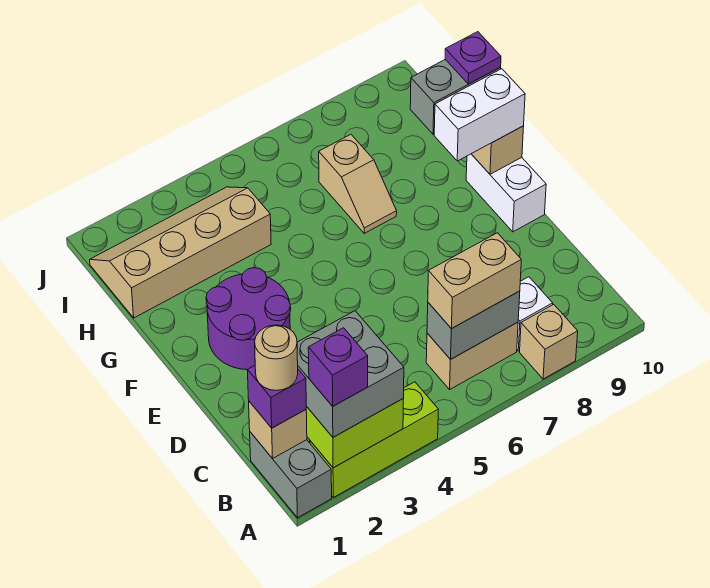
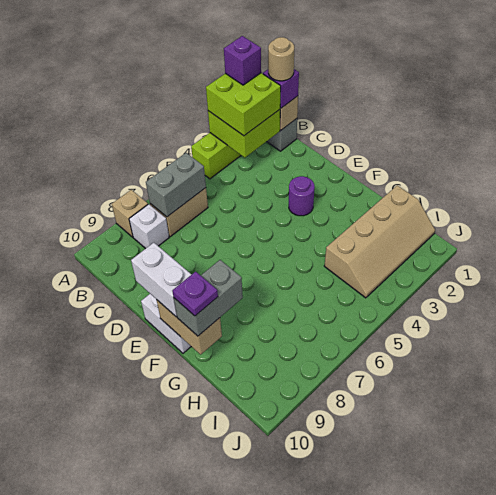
grey 2x2 brick [297,311,404,437] -> lime 2x2 brick [206,73,281,136]
tan 1x2 brick [428,233,521,329] -> none
purple 2x2 round brick [206,268,291,370] -> purple 1x1 round brick [289,176,315,216]
white 1x2 brick [434,69,525,161] -> white 1x2 brick turned to [131,243,192,317]
tan 1x2 slope [319,134,397,233] -> none

